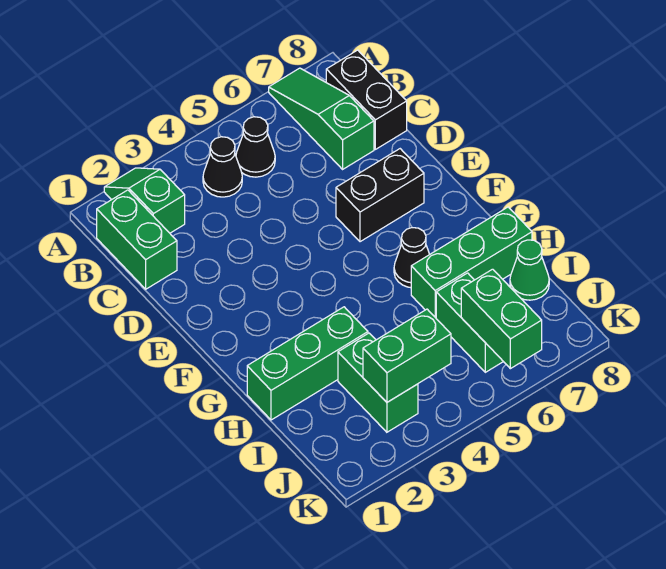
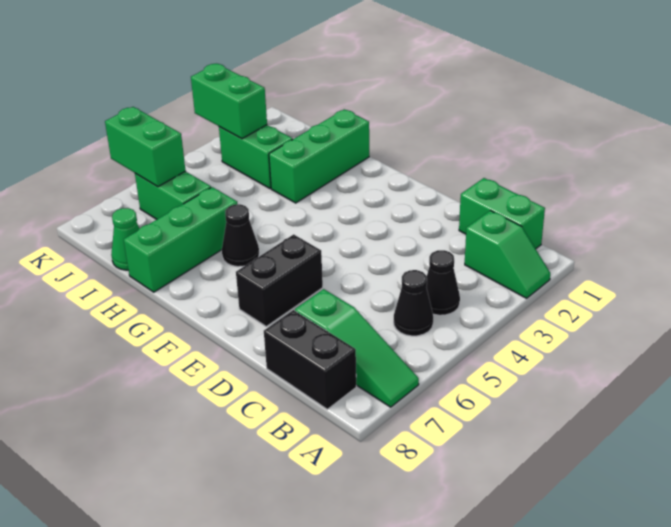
green 1x2 brick [363,309,451,402] -> green 1x2 brick turned to [191,64,267,139]

